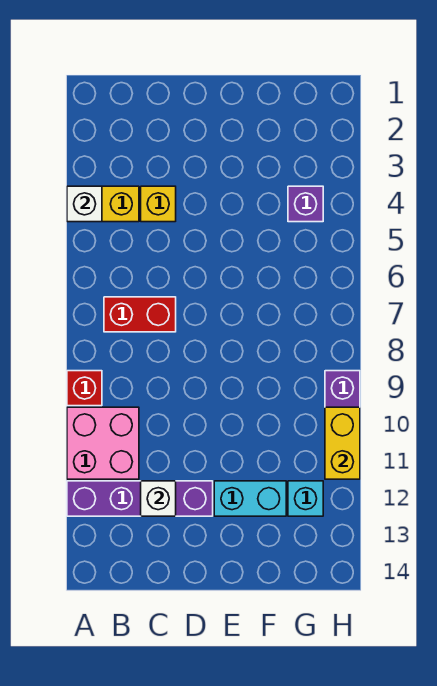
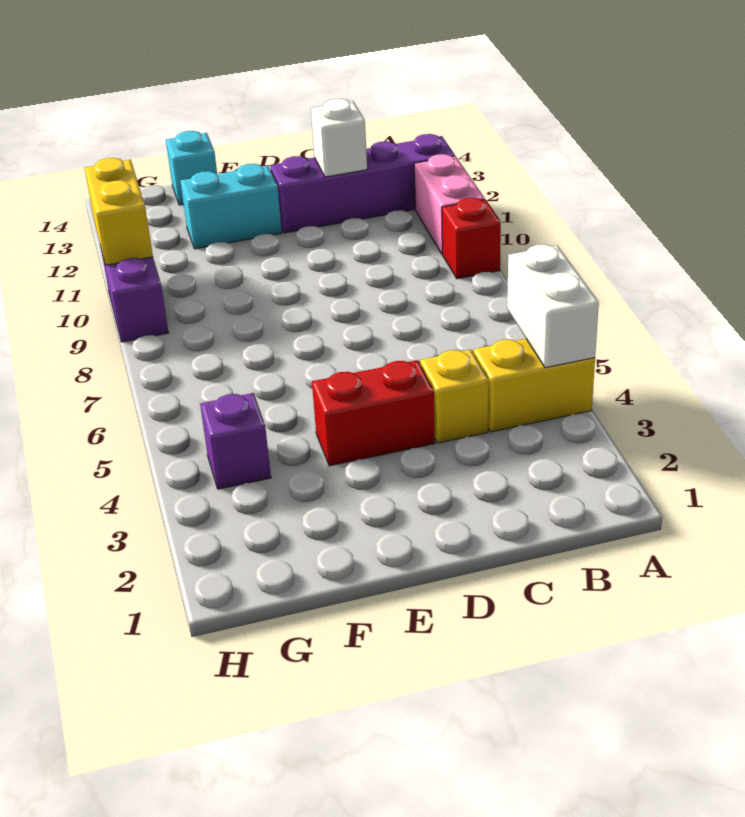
white 1x1 brick [67,186,102,222] -> white 1x2 brick [507,244,599,368]
pink 2x2 brick [67,407,139,479] -> pink 1x2 brick [414,154,485,255]
red 1x2 brick [104,297,176,332] -> red 1x2 brick moved to [312,360,435,466]
cyan 1x1 brick [288,481,323,516] -> cyan 1x1 brick moved to [166,131,217,205]

